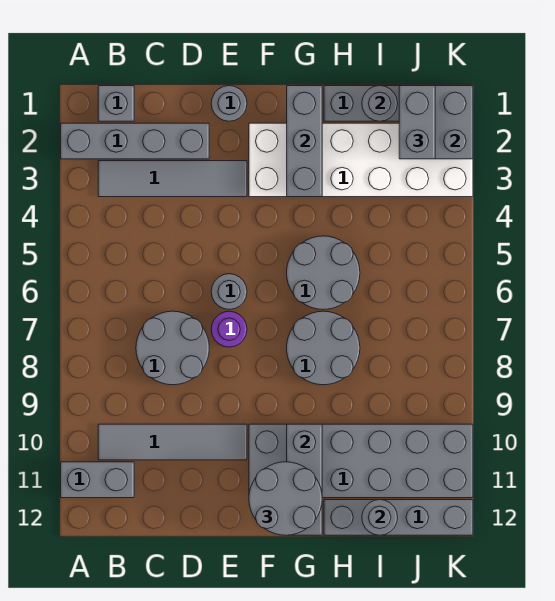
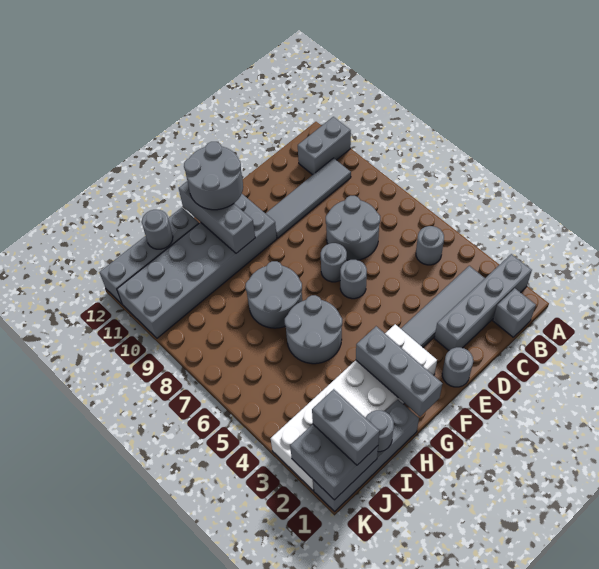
none -> grey 1x1 round brick [416,226,444,265]
purple 1x1 round brick [211,311,247,347] -> grey 1x1 round brick [321,243,347,282]

